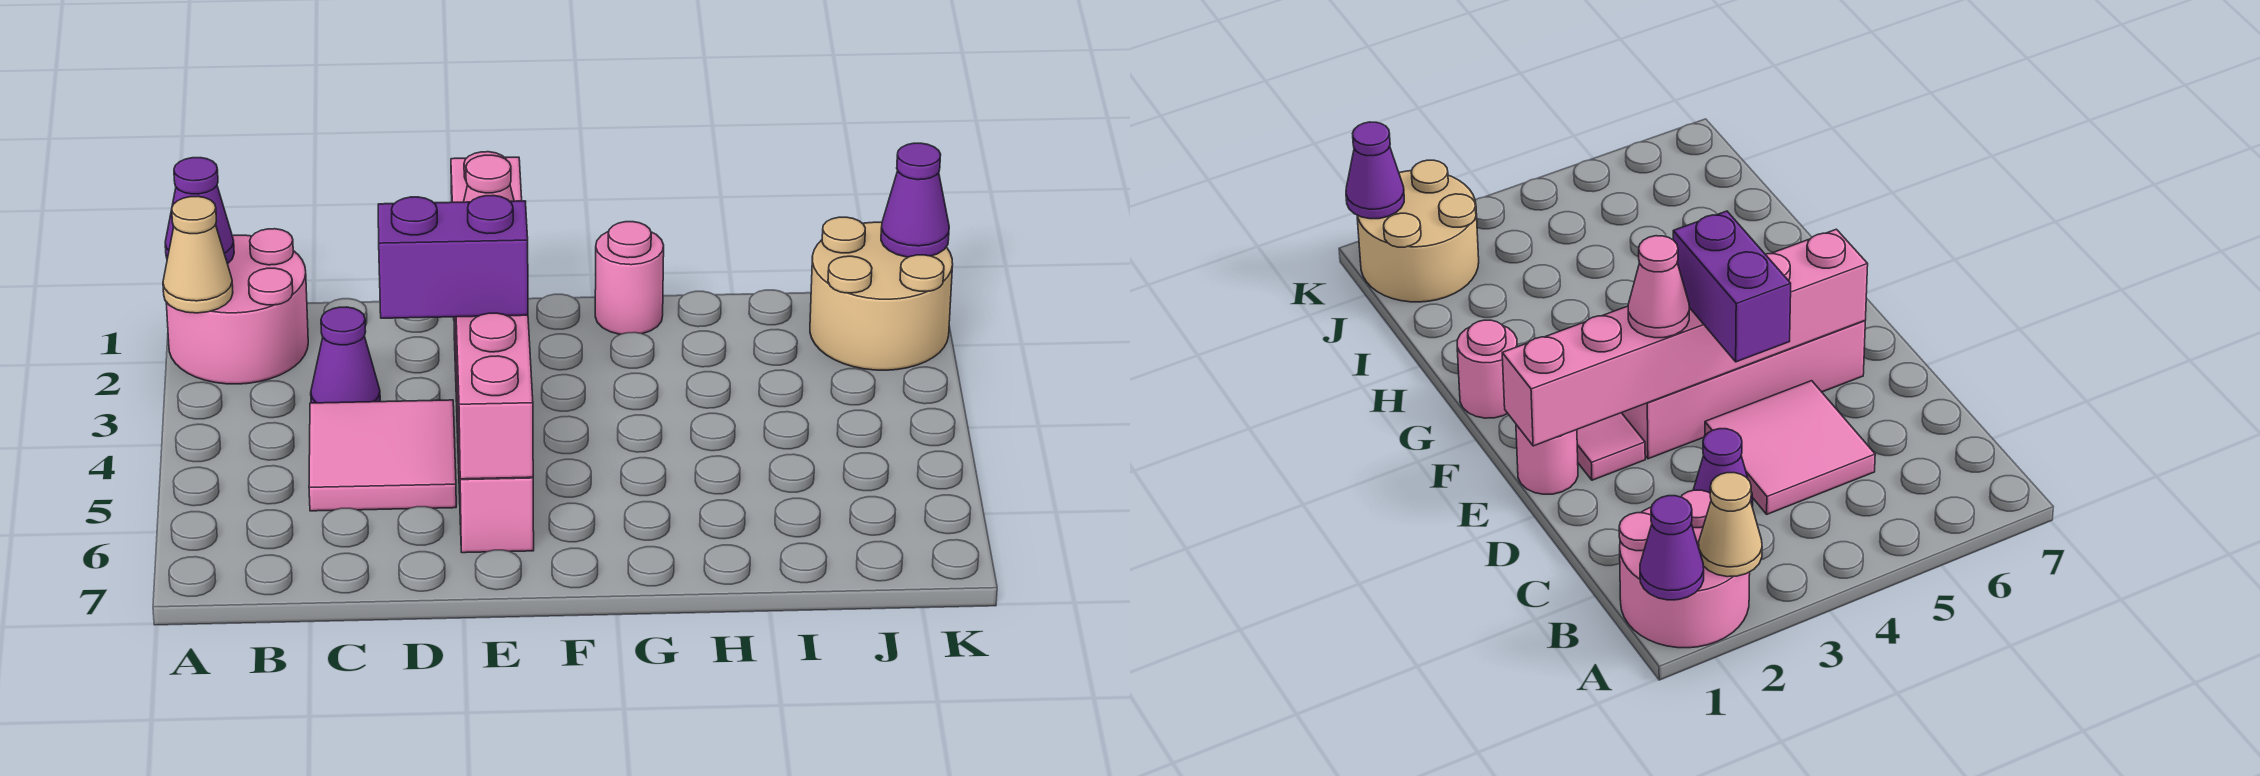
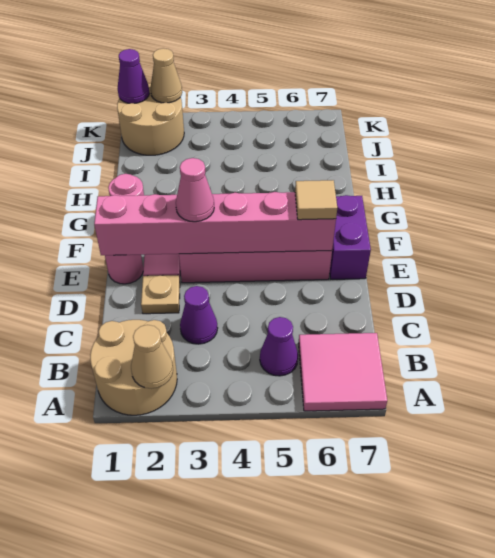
pink 2x2 round brick [166,229,308,384] -> tan 2x2 round brick [90,320,177,415]
purple 1x1 cone [165,158,234,264] -> purple 1x1 cone moved to [260,317,298,376]
pink 2x2 tile [309,400,456,511] -> pink 2x2 tile moved to [298,333,387,411]
none -> tan 1x1 plate [141,275,180,314]
purple 1x2 brick [378,195,528,318] -> purple 1x2 brick moved to [330,195,371,279]
none -> tan 1x1 tile [295,180,337,220]
none -> tan 1x1 cone [151,48,182,103]

